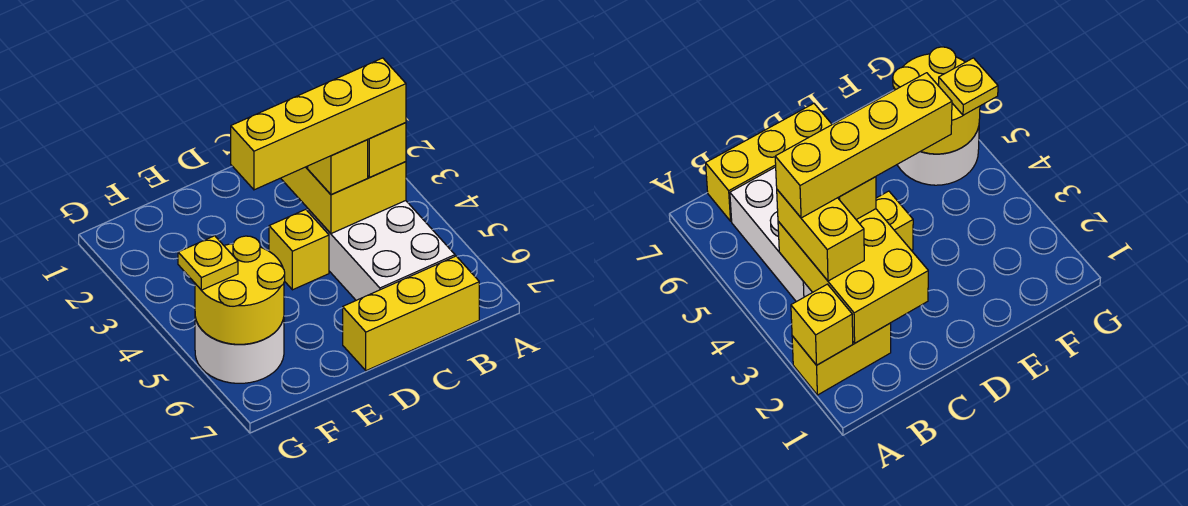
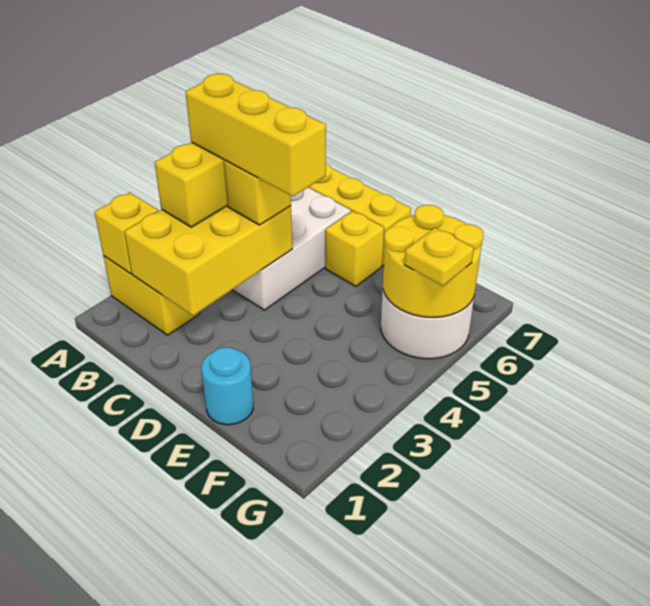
yellow 1x4 brick [231,58,406,190] -> yellow 1x3 brick [185,74,326,196]
yellow 1x1 brick [269,209,329,290] -> yellow 1x1 brick moved to [325,211,384,286]
none -> cyan 1x1 round brick [201,347,253,425]

